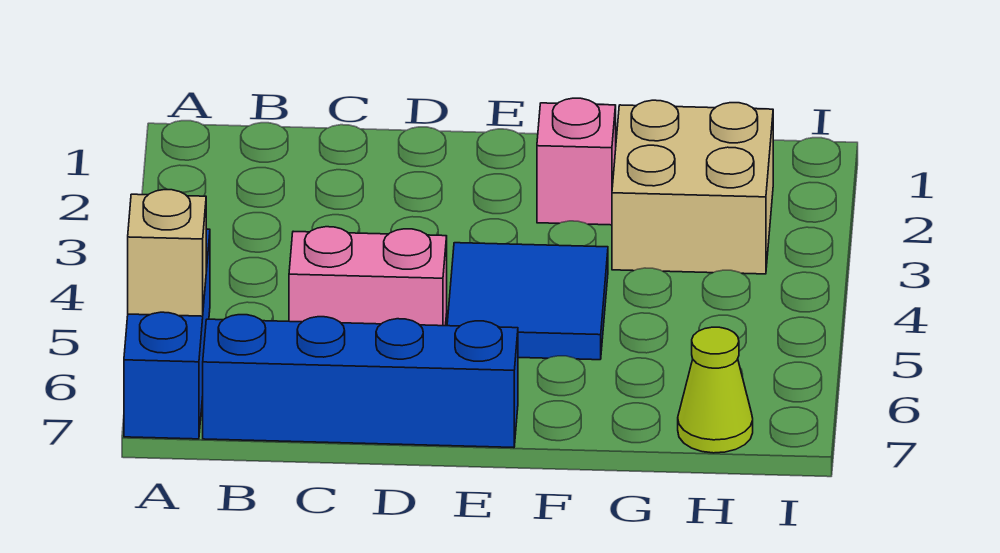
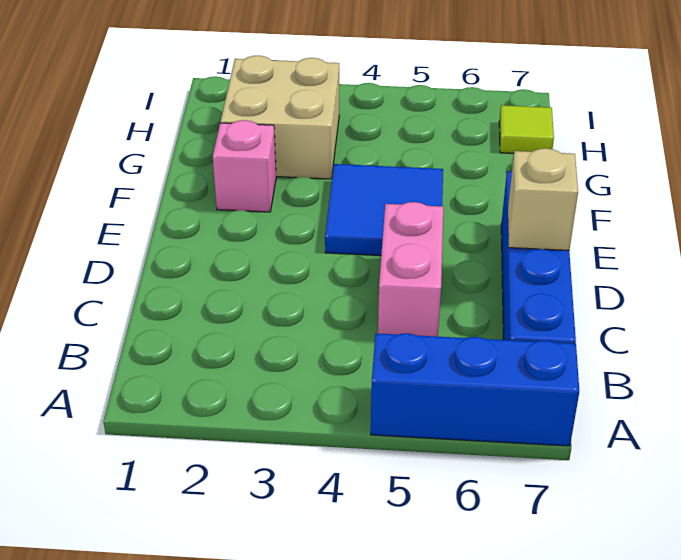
tan 1x1 brick [128,190,206,316] -> tan 1x1 brick moved to [508,148,578,250]
lime 1x1 cone [678,327,753,453] -> lime 1x1 tile [499,105,554,153]

